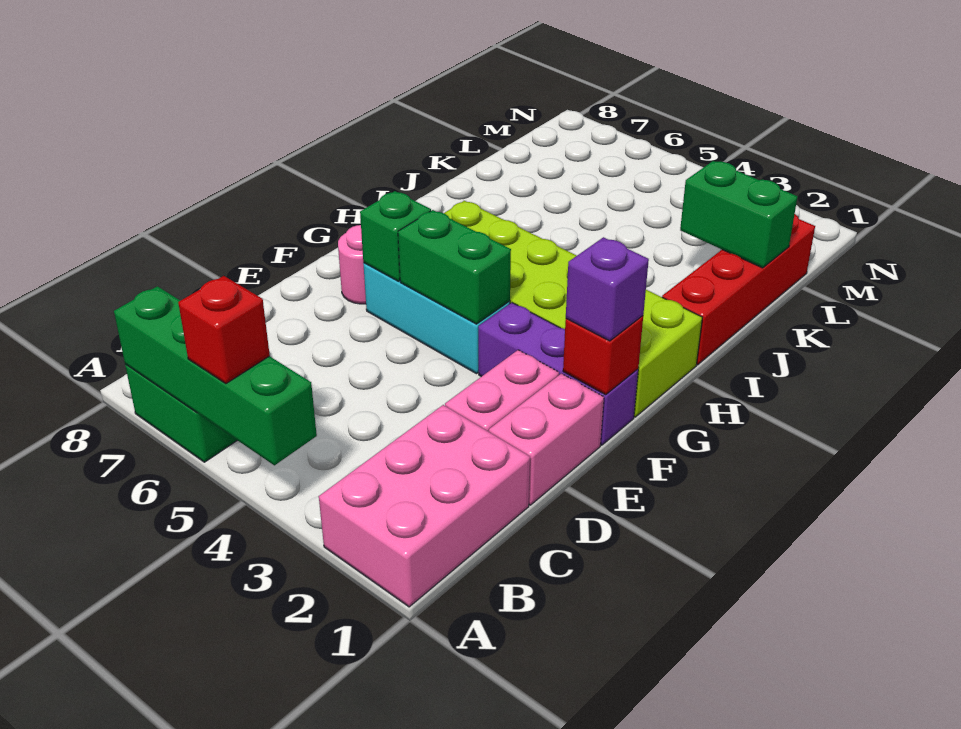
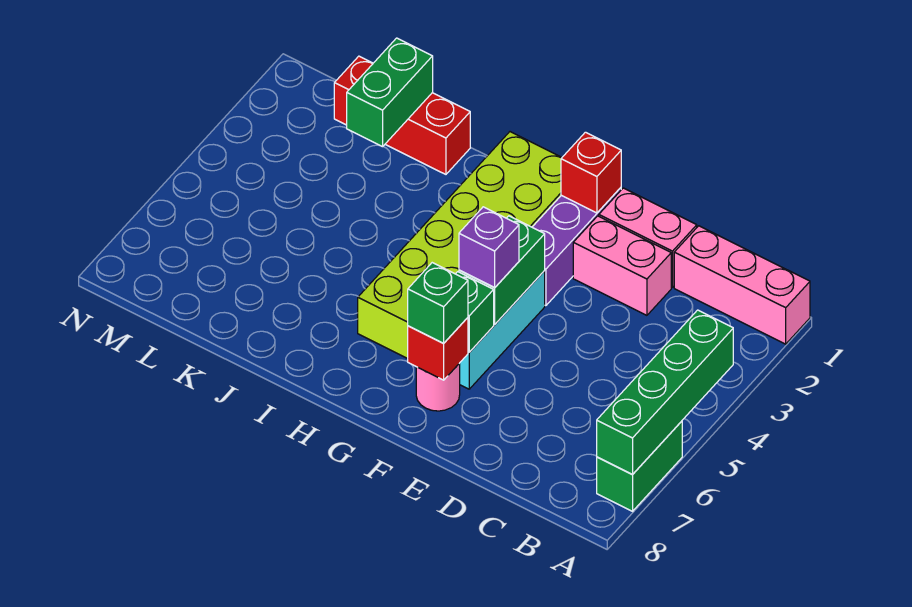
pink 2x3 brick [319,405,530,607] -> pink 1x3 brick [674,226,810,344]
red 1x1 brick [178,276,270,384] -> red 1x1 brick moved to [408,318,468,380]
purple 1x1 brick [566,237,649,341] -> purple 1x1 brick moved to [459,207,519,288]
none -> green 1x1 brick [408,263,468,343]
red 1x4 brick [662,214,815,365] -> red 1x3 brick [334,56,470,174]

